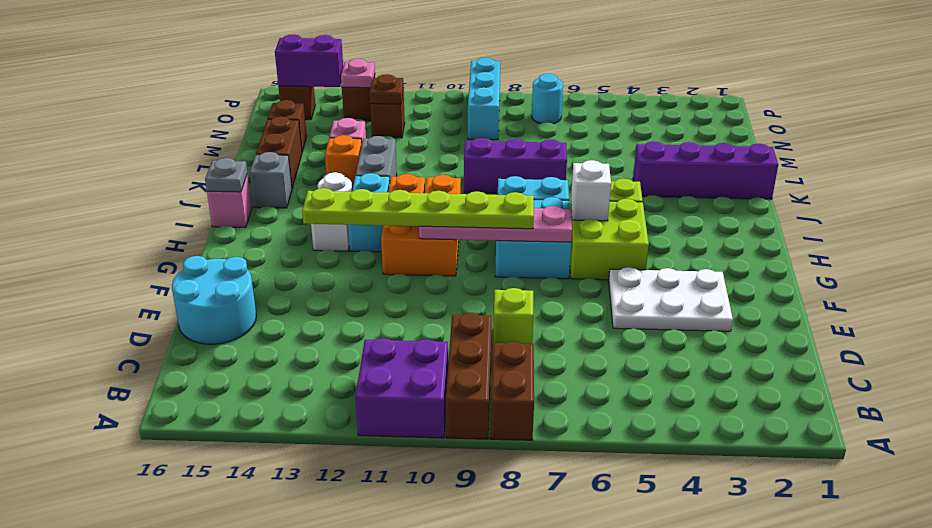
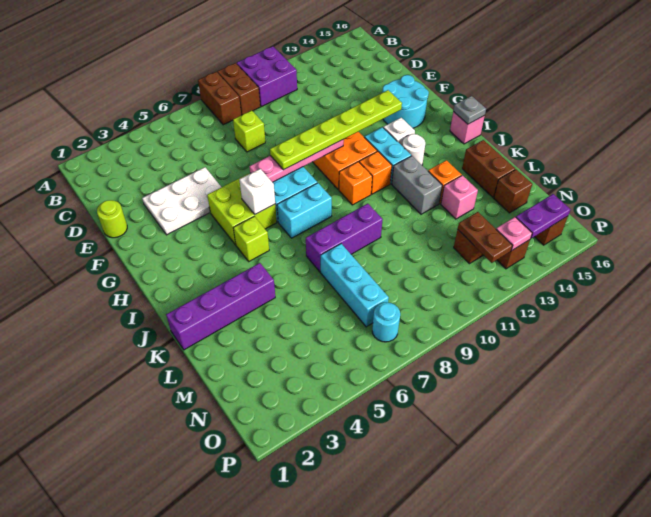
brown 1x3 brick [446,313,492,439] -> brown 1x2 brick [217,63,260,115]
cyan 2x2 round brick [172,256,256,344] -> cyan 2x2 round brick moved to [382,75,429,128]
none -> lime 1x1 round brick [97,200,127,238]
grey 1x1 brick [250,152,292,208] -> none
cyan 1x3 brick [468,58,500,140] -> cyan 1x3 brick moved to [321,244,389,327]
brown 1x1 plate [370,74,404,104] -> brown 1x2 plate [458,212,512,263]
purple 1x2 brick [275,35,343,87] -> purple 1x2 plate [516,194,570,238]

